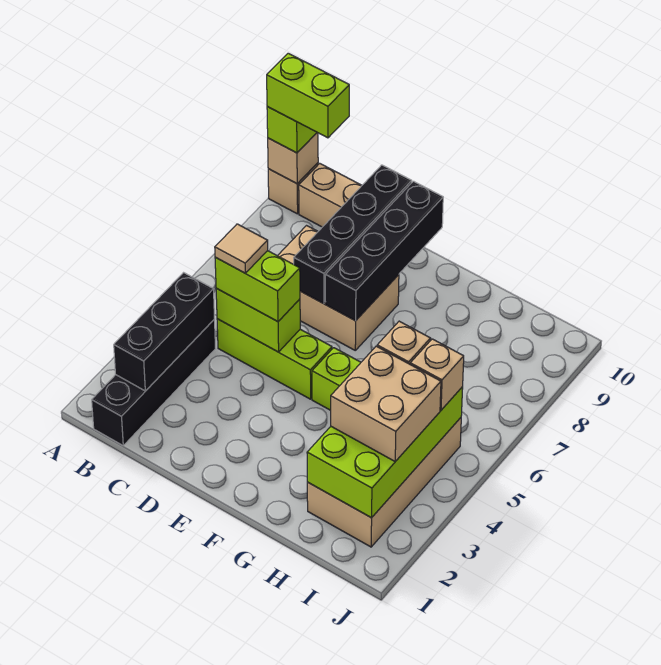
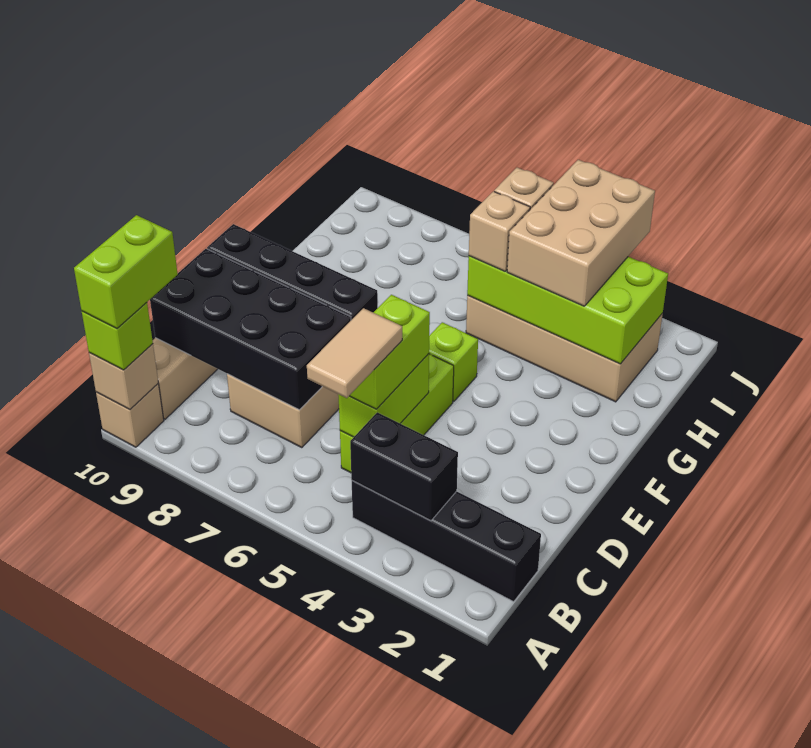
black 1x3 brick [114,273,215,391] -> black 1x2 brick [350,412,458,521]
tan 1x1 tile [215,224,268,273] -> tan 1x2 tile [307,308,402,398]
black 1x4 brick [294,165,412,304] -> black 2x4 brick [150,249,351,410]
tan 2x2 brick [331,346,441,461] -> tan 2x3 brick [507,160,655,306]

